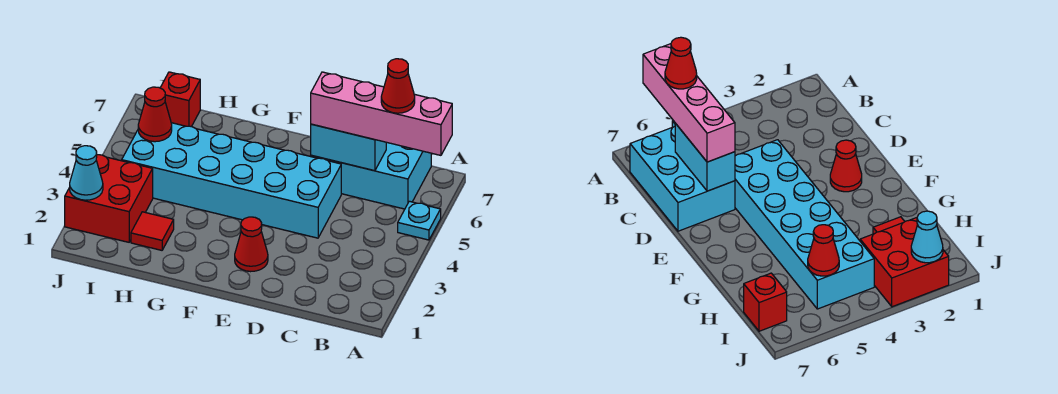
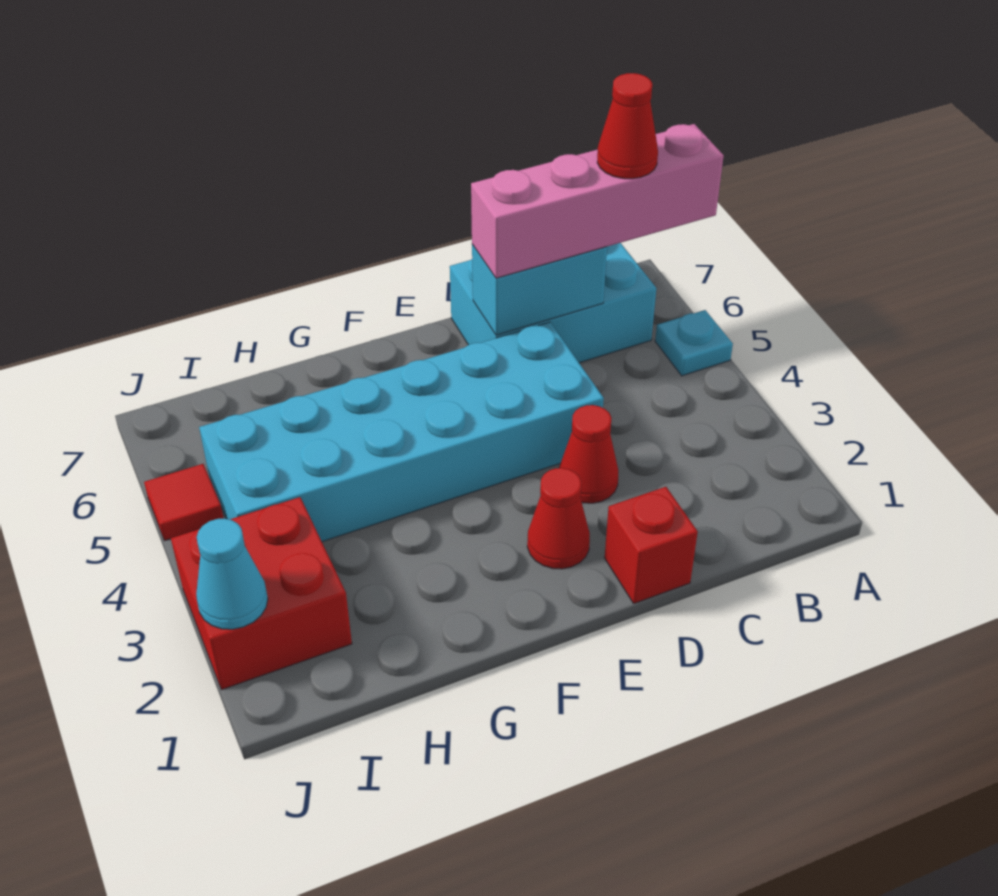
red 1x1 tile [131,212,174,250] -> red 1x1 tile moved to [144,464,224,541]
red 1x1 cone [138,87,172,142] -> red 1x1 cone moved to [559,405,618,503]
red 1x1 brick [160,72,200,127] -> red 1x1 brick moved to [605,487,698,603]

